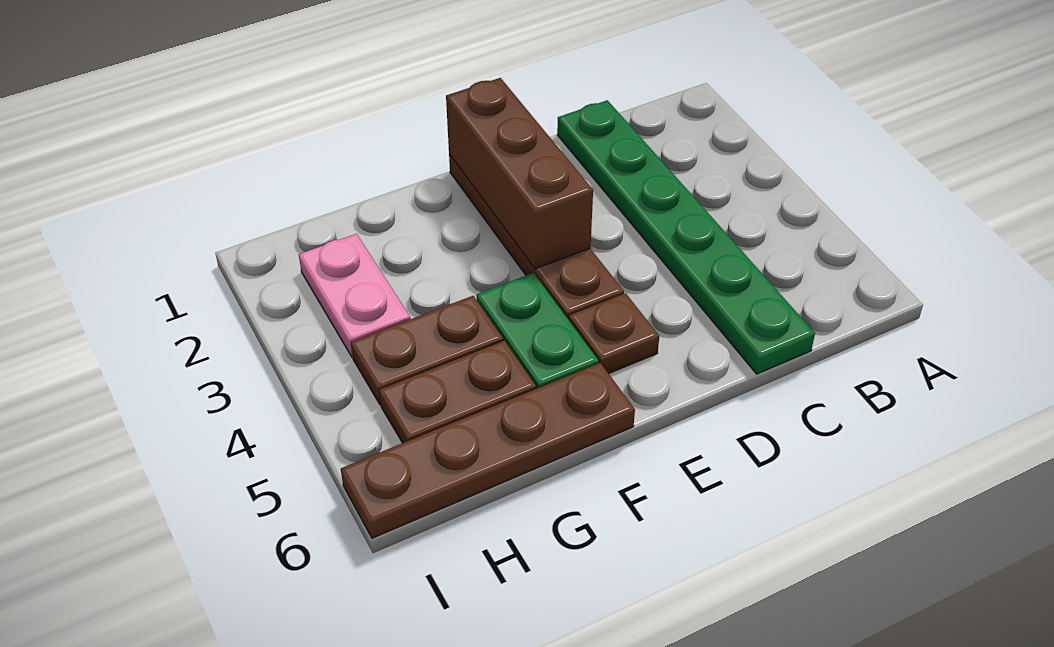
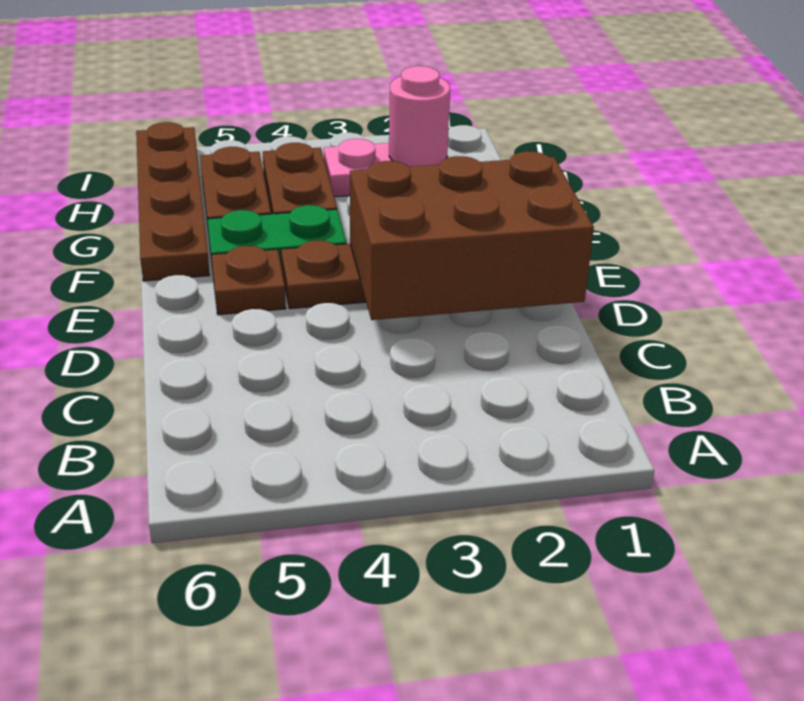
green 1x6 plate [557,100,815,374] -> none
brown 1x3 brick [446,78,593,269] -> brown 2x3 brick [350,151,594,320]
none -> pink 1x1 round brick [389,66,450,167]

